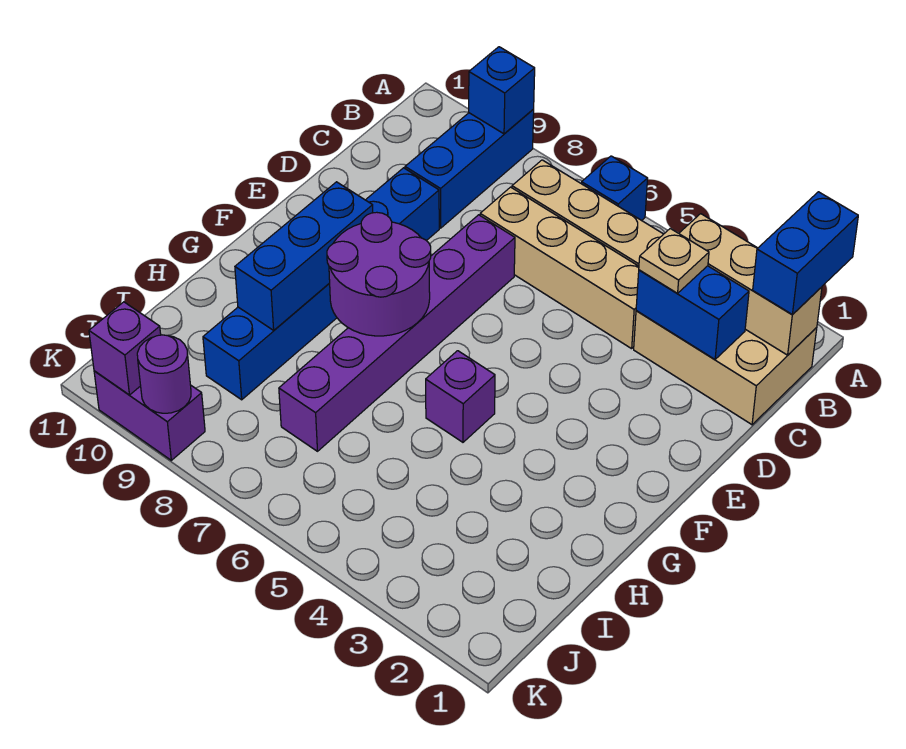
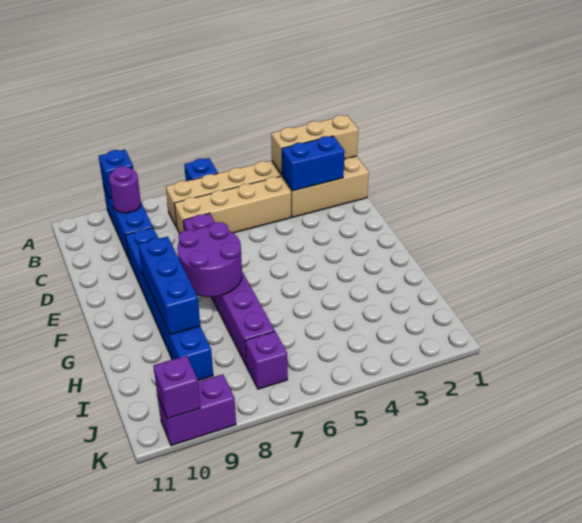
blue 1x2 brick [753,192,858,315] -> none
tan 1x1 plate [639,229,709,293] -> none
purple 1x1 brick [426,351,495,442] -> purple 1x1 brick moved to [245,332,288,389]
purple 1x1 round brick [137,335,191,413] -> purple 1x1 round brick moved to [109,166,141,213]

